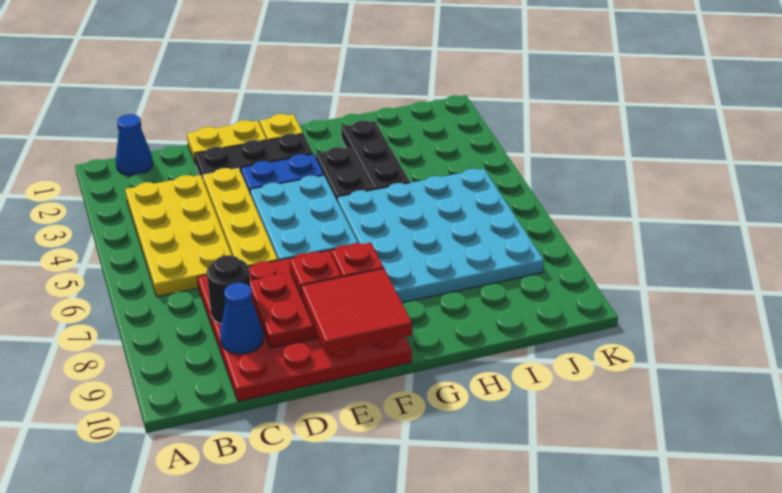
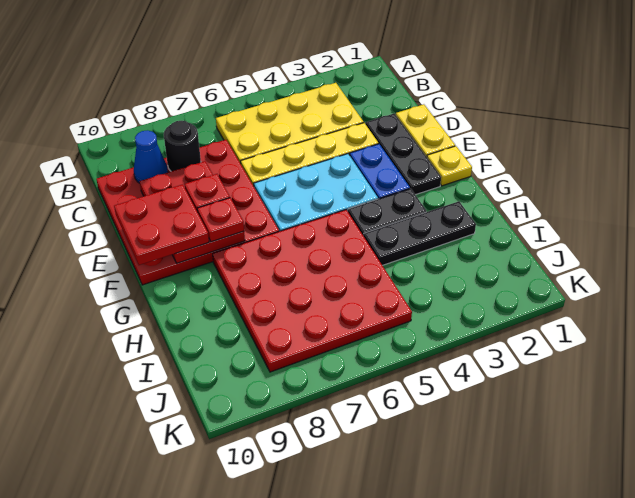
blue 1x1 cone [116,114,153,176] -> none
red 2x2 tile [301,269,412,355] -> red 2x2 plate [114,184,209,265]
cyan 4x4 plate [337,169,544,303] -> red 4x4 plate [213,210,412,372]

